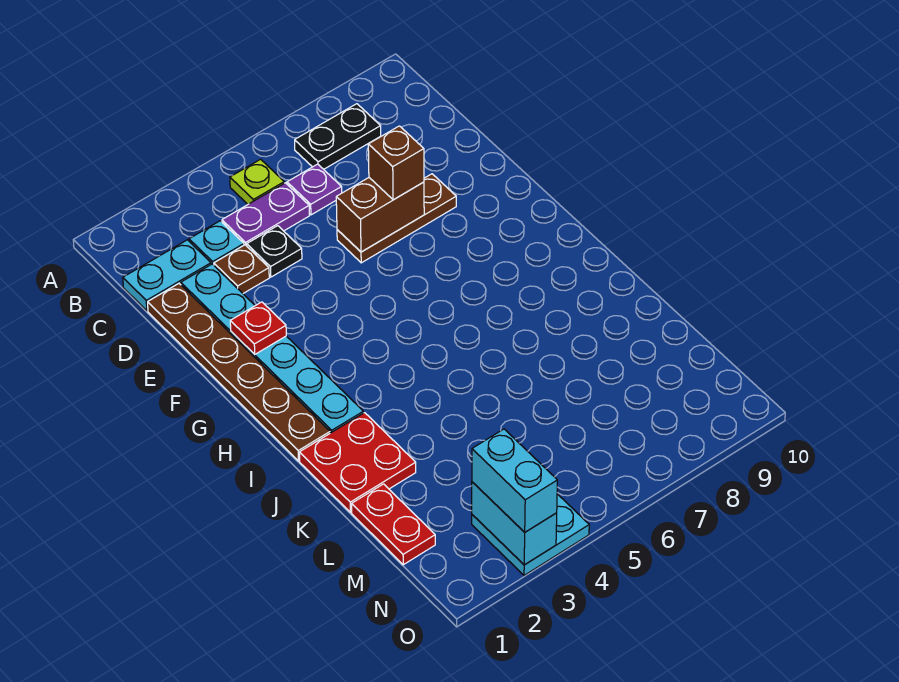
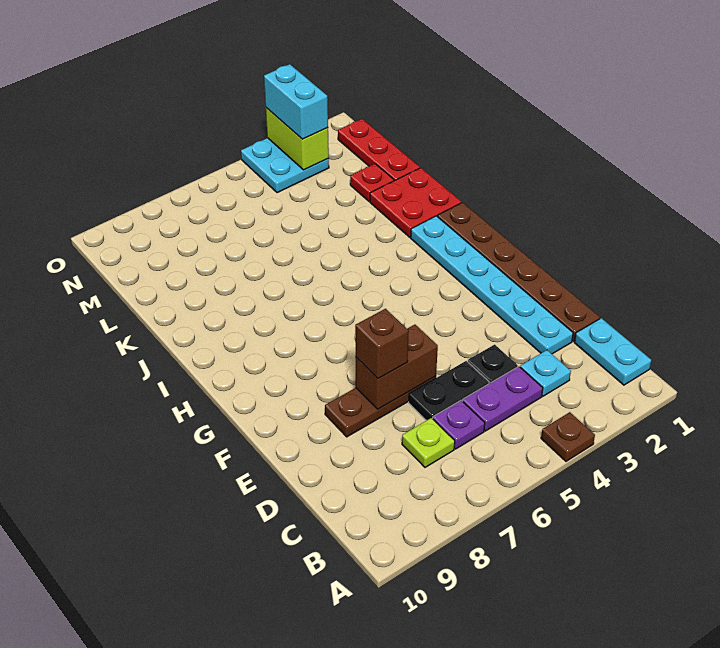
lime 1x1 plate [230,159,284,204] -> lime 1x1 plate moved to [402,418,455,467]
black 1x2 plate [295,104,381,169] -> black 1x2 plate moved to [409,361,489,421]
cyan 1x2 plate [123,240,211,311] -> cyan 1x2 plate turned to [574,318,651,385]
brown 1x1 plate [214,245,269,293] -> brown 1x1 plate moved to [541,412,595,461]
red 1x1 plate [230,302,286,354] -> red 1x1 plate moved to [350,164,394,201]
red 1x2 plate [352,484,435,565] -> red 1x3 plate [338,119,420,181]
cyan 1x2 brick [472,482,557,565] -> lime 1x2 brick [266,108,329,170]

